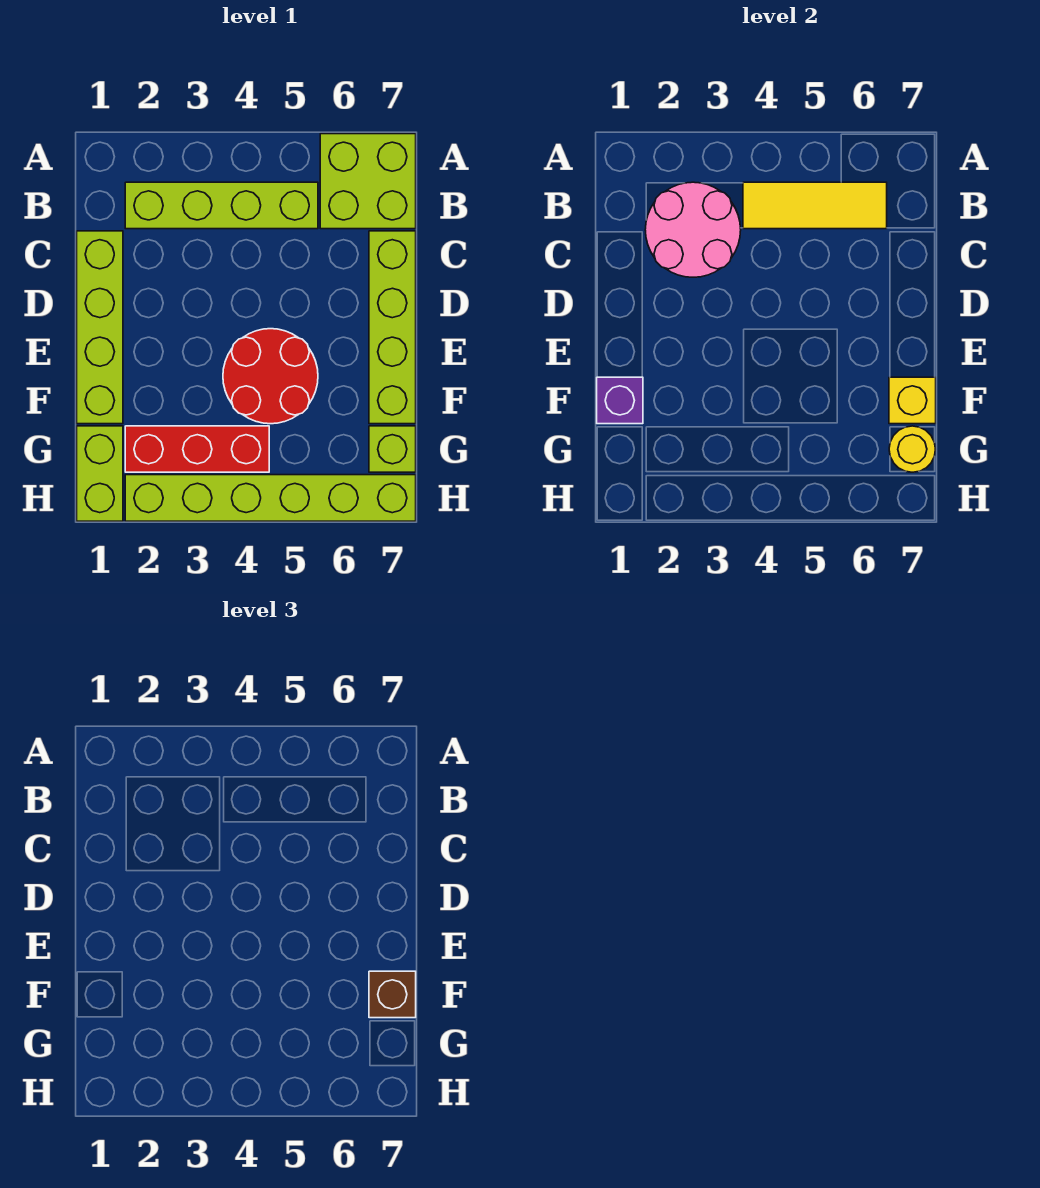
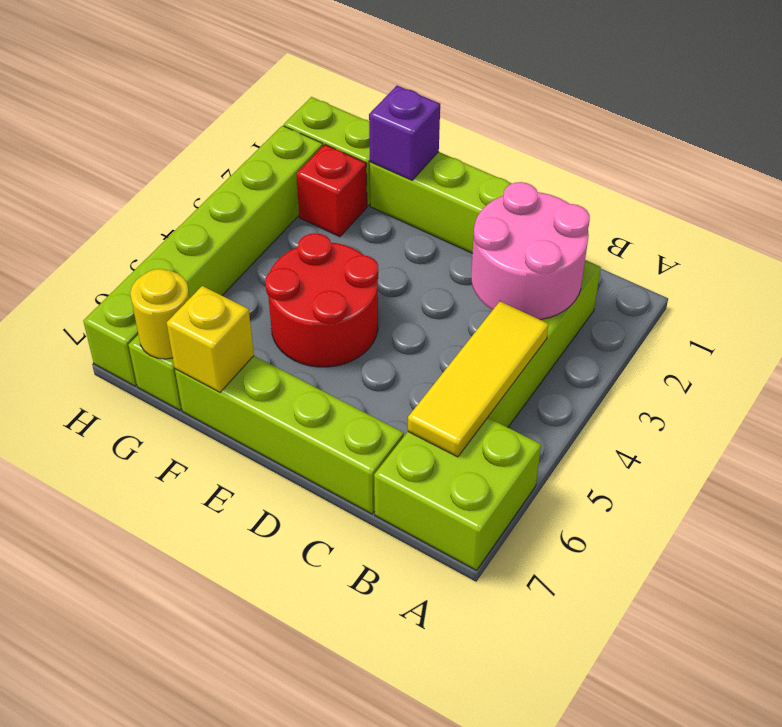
brown 1x1 brick [369,971,416,1018] -> none
red 1x3 brick [125,426,269,472] -> red 1x1 brick [296,145,367,237]

